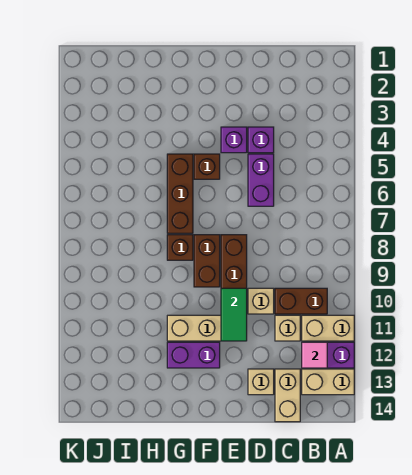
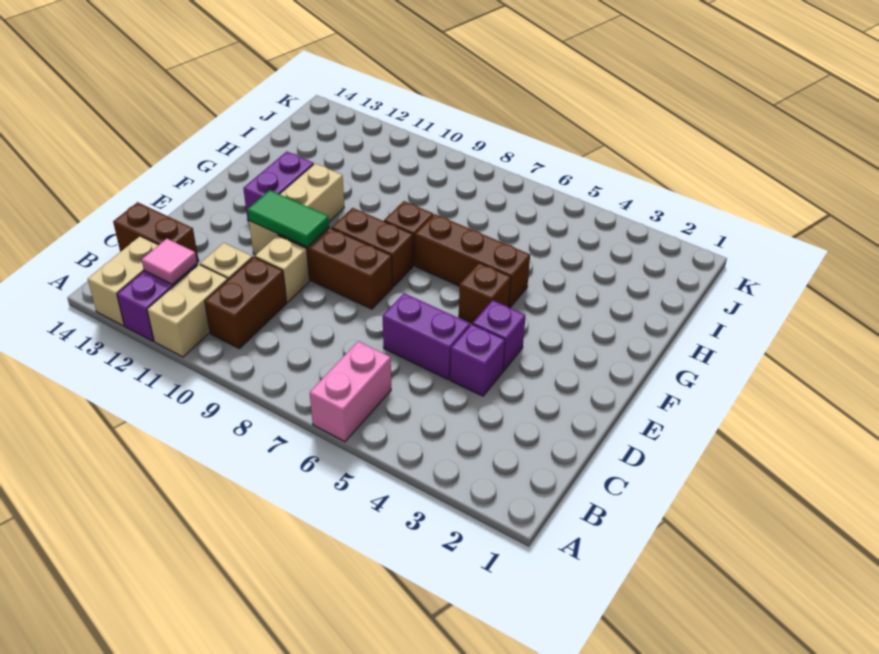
none -> pink 1x2 brick [310,341,391,442]
tan 1x2 brick [275,369,300,422] -> brown 1x2 brick [113,202,199,262]
tan 1x1 brick [248,369,274,395] -> none

